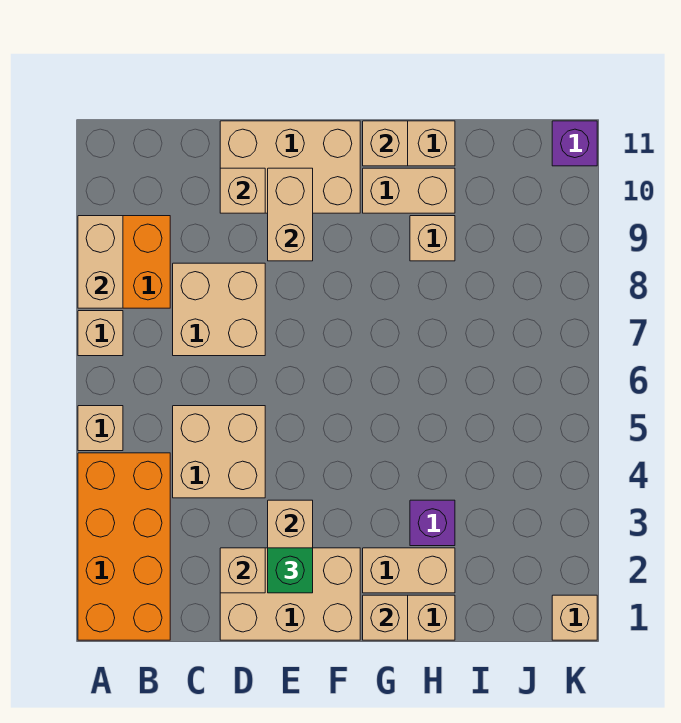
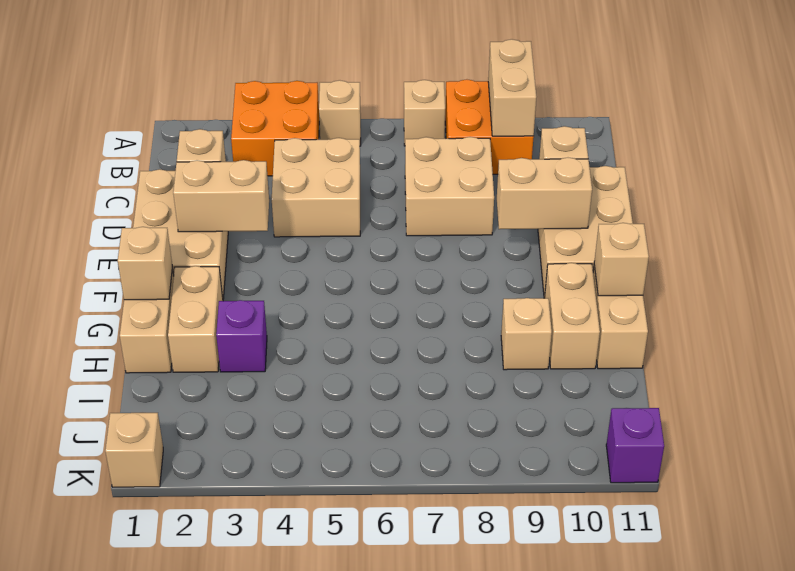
orange 2x4 brick [78,453,170,640] -> orange 2x2 brick [231,81,319,176]
tan 1x2 brick [78,216,123,308] -> tan 1x2 brick turned to [488,39,536,136]
green 1x1 brick [268,548,313,593] -> none

